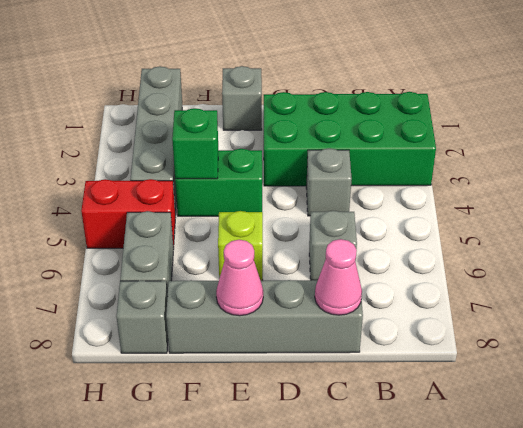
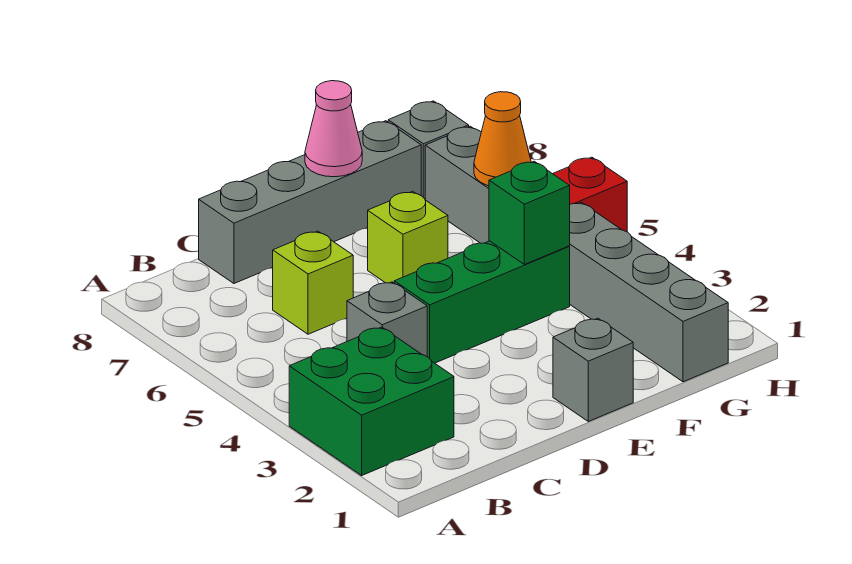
green 2x4 brick [264,92,436,186] -> green 2x2 brick [289,327,454,475]
grey 1x1 brick [309,211,357,280] -> lime 1x1 brick [273,231,353,334]
pink 1x1 cone [315,239,362,315] -> none
green 1x2 brick [175,149,262,216] -> green 1x3 brick [394,241,570,363]
none -> orange 1x1 cone [474,92,531,186]

